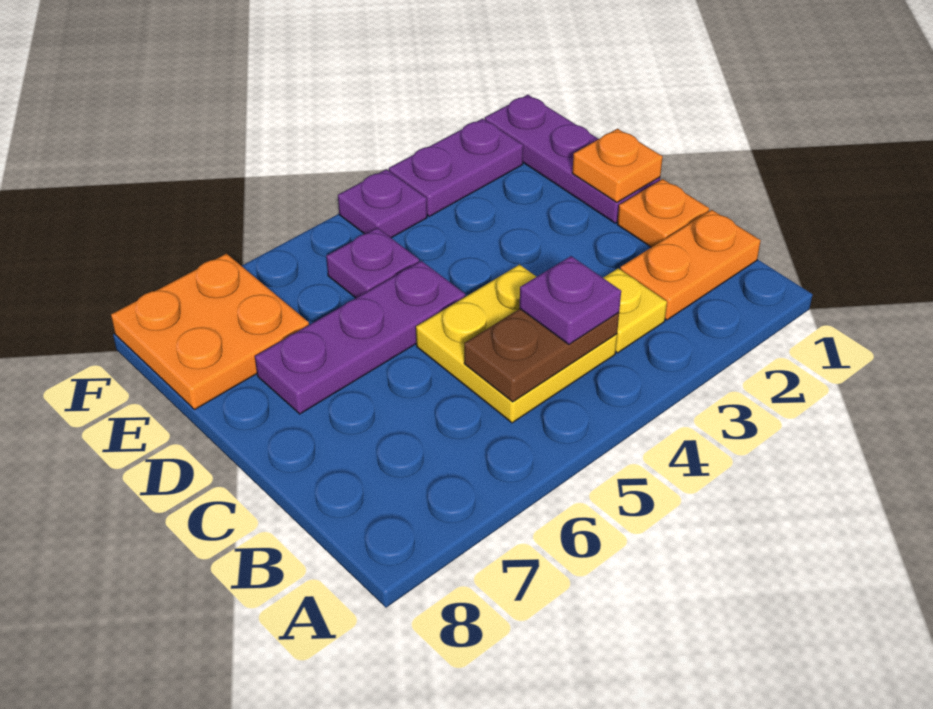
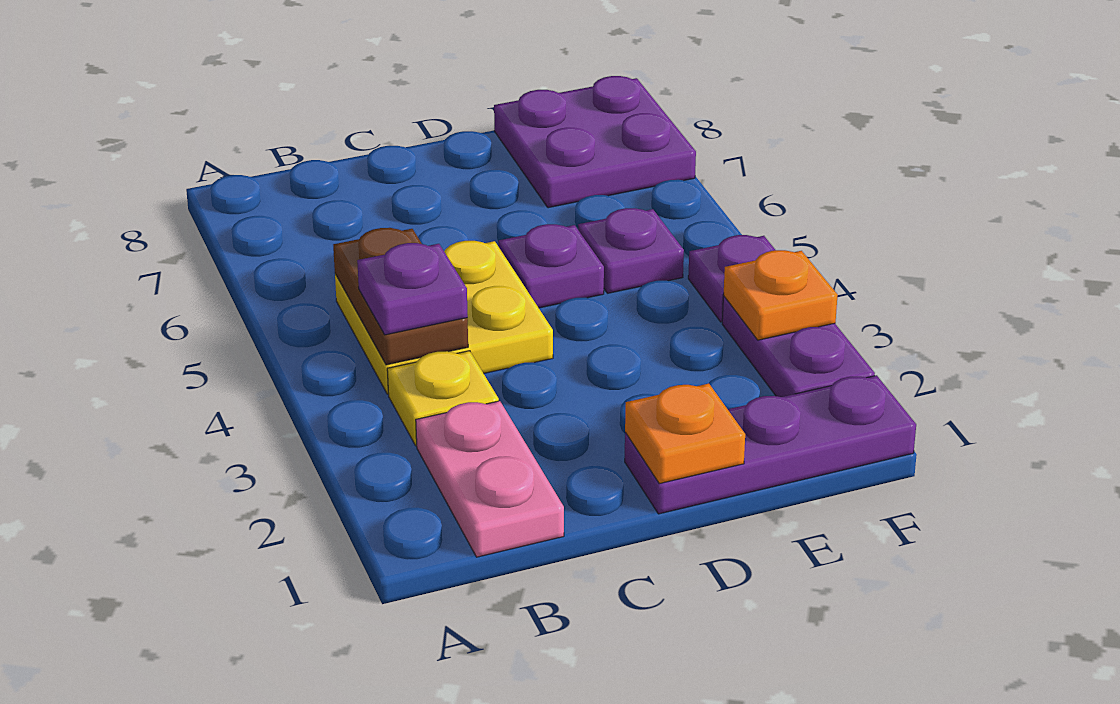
orange 1x2 plate [620,210,761,320] -> pink 1x2 plate [416,401,564,557]
orange 1x1 plate [617,179,709,247] -> orange 1x1 plate moved to [724,250,838,340]
purple 1x3 plate [255,261,465,414] -> purple 1x1 plate [499,224,604,308]
orange 2x2 plate [111,254,309,410] -> purple 2x2 plate [494,76,696,208]

